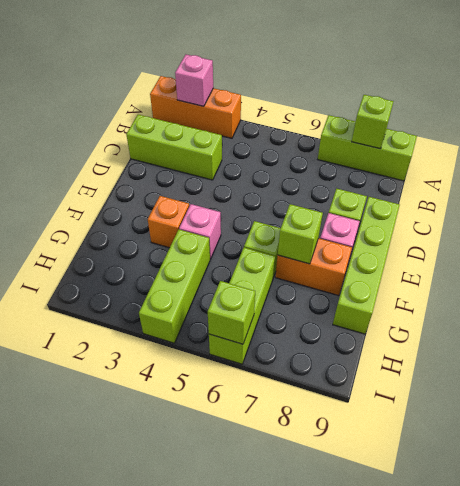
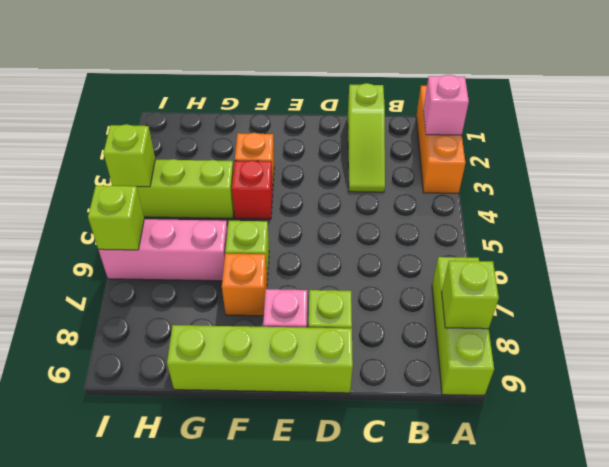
lime 1x3 brick [126,115,222,180] -> lime 1x3 slope [348,83,385,192]
pink 1x1 brick [179,204,221,259] -> red 1x1 brick [232,160,273,219]
orange 1x2 brick [275,238,352,296] -> orange 1x1 brick [222,253,267,316]
lime 1x1 brick [278,204,323,264] -> lime 1x1 brick moved to [103,124,155,187]
lime 1x3 brick [209,248,275,364] -> pink 1x3 brick [99,219,228,281]

